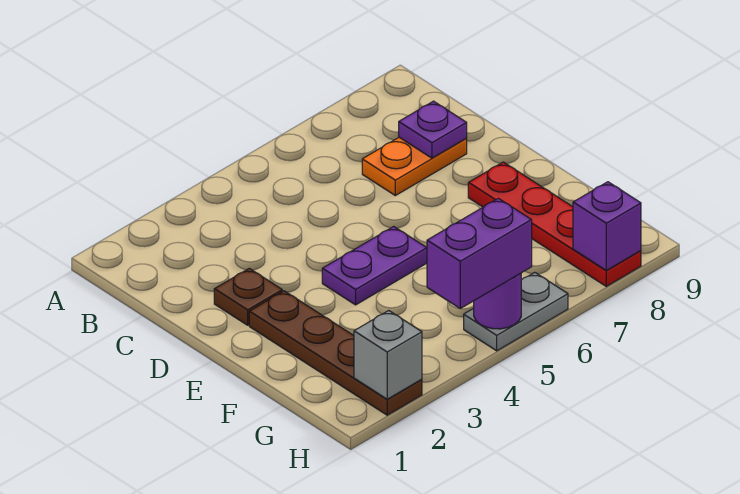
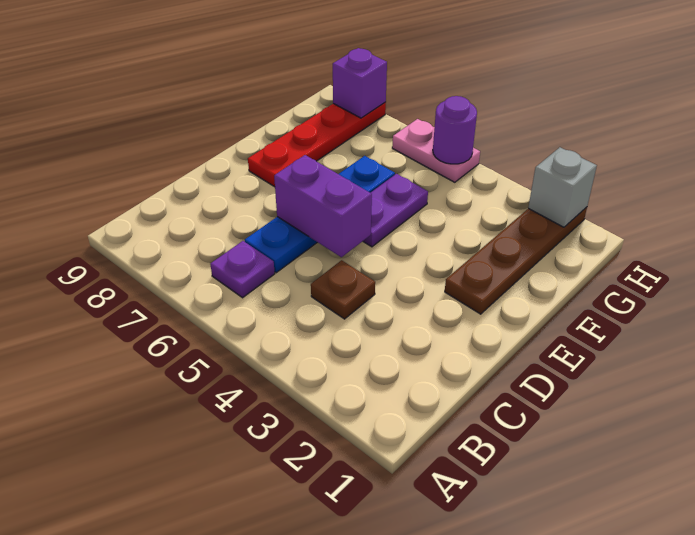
none -> blue 1x4 plate [245,156,395,273]
orange 1x2 plate [362,137,467,196] -> none
purple 1x1 plate [399,101,467,158] -> purple 1x1 plate moved to [210,241,275,298]
brown 1x1 plate [214,268,282,325] -> brown 1x1 plate moved to [311,260,375,319]
purple 1x2 plate [322,226,427,305] -> purple 1x2 plate turned to [363,174,428,247]
purple 1x2 brick [427,198,532,309] -> purple 1x2 brick moved to [274,155,372,257]
grey 1x2 plate [464,273,568,351] -> pink 1x2 plate [392,119,480,182]

